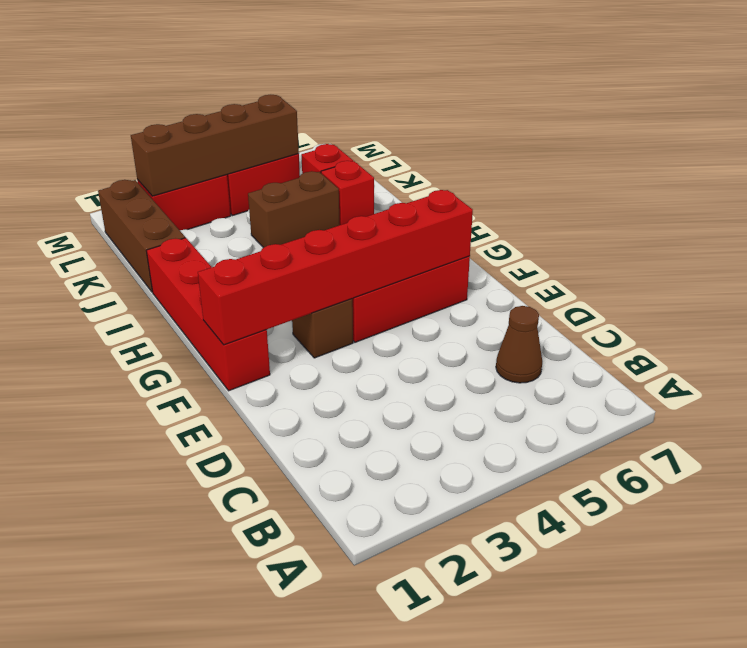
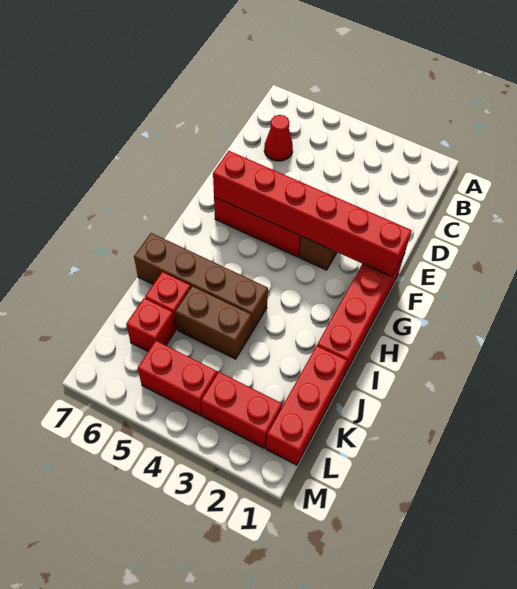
brown 1x1 cone [496,306,542,383] -> red 1x1 cone [264,115,293,161]
brown 1x3 brick [98,180,185,292] -> red 1x3 brick [266,346,347,465]
brown 1x4 brick [131,95,299,196] -> brown 1x4 brick moved to [134,233,268,332]

